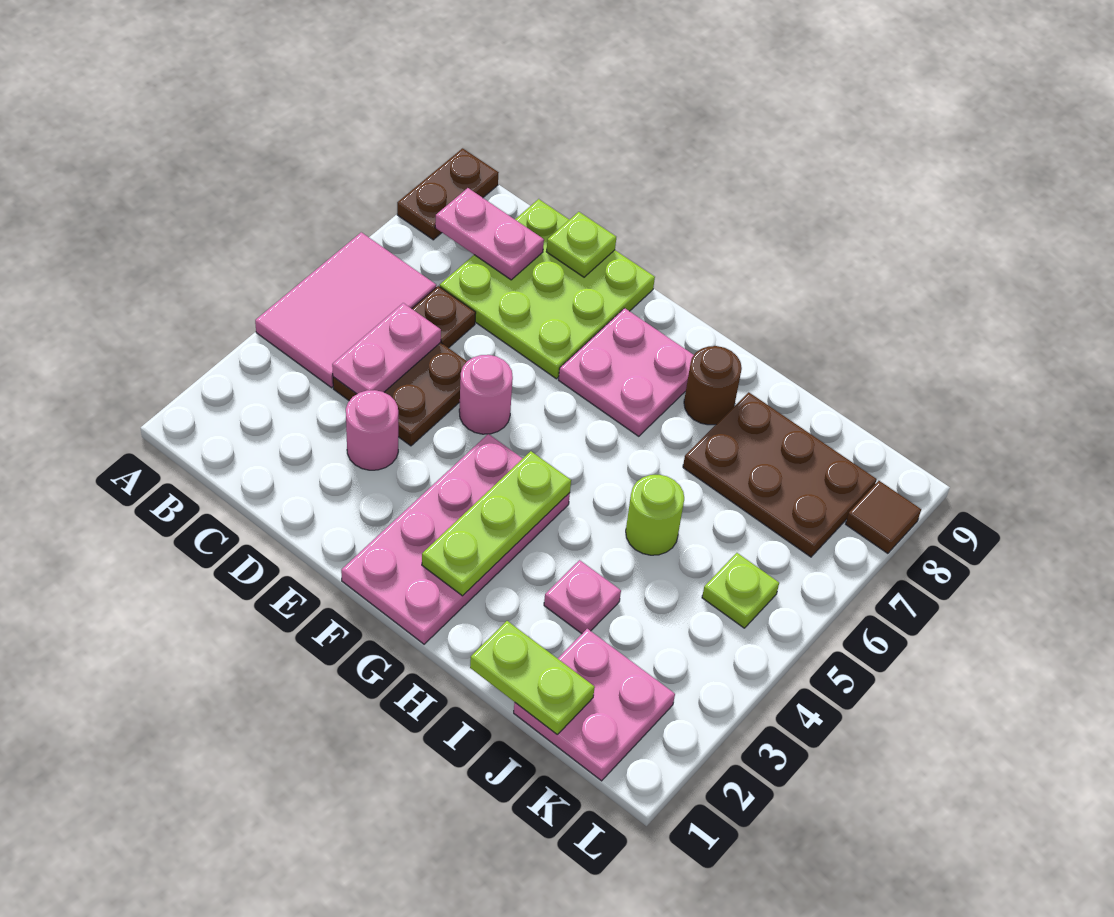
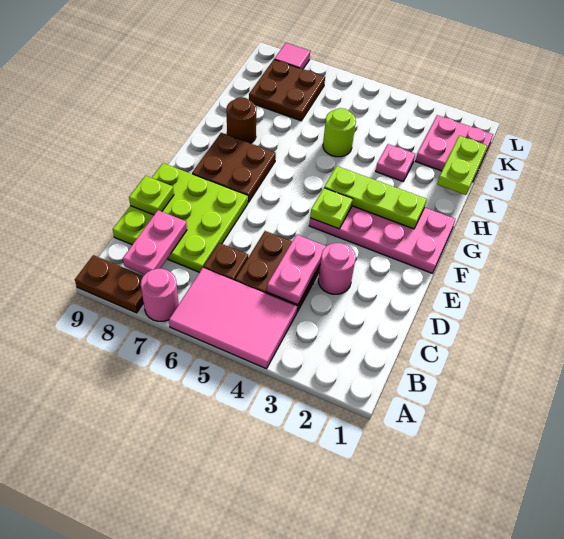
pink 1x2 plate [332,303,441,394] -> pink 1x2 plate turned to [267,235,326,305]
pink 1x1 round brick [459,355,513,434] -> pink 1x1 round brick moved to [141,269,179,321]
pink 2x2 plate [559,308,694,436] -> brown 2x2 plate [192,133,276,203]
brown 2x3 plate [683,392,877,557] -> brown 2x2 plate [249,60,325,121]
lime 1x1 plate [702,553,779,628] -> lime 1x1 plate moved to [310,188,353,229]
brown 1x1 tile [846,481,921,553] -> pink 1x1 tile [274,43,310,69]

